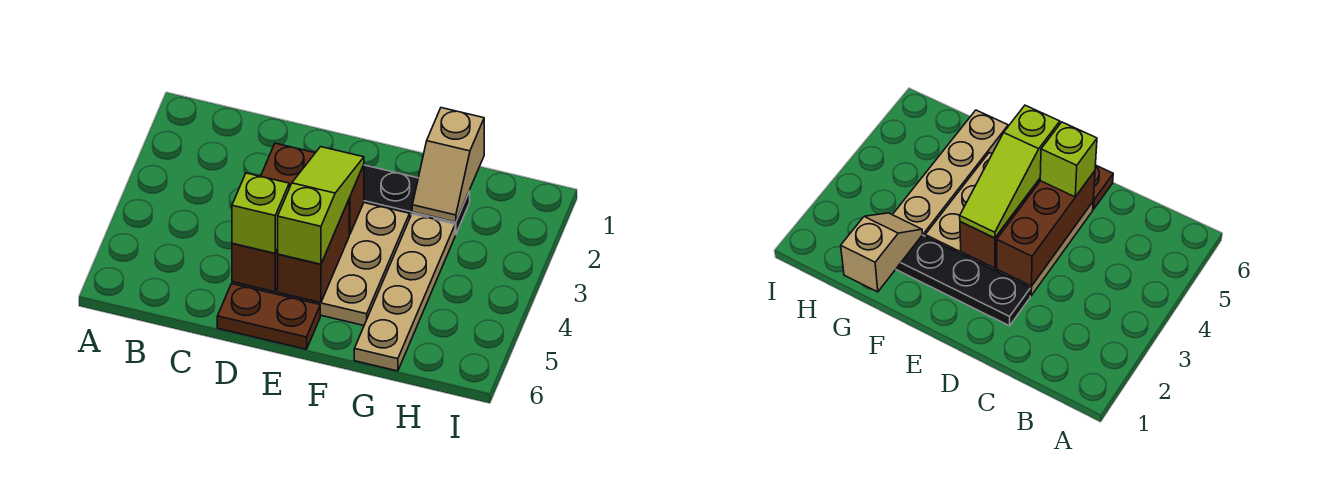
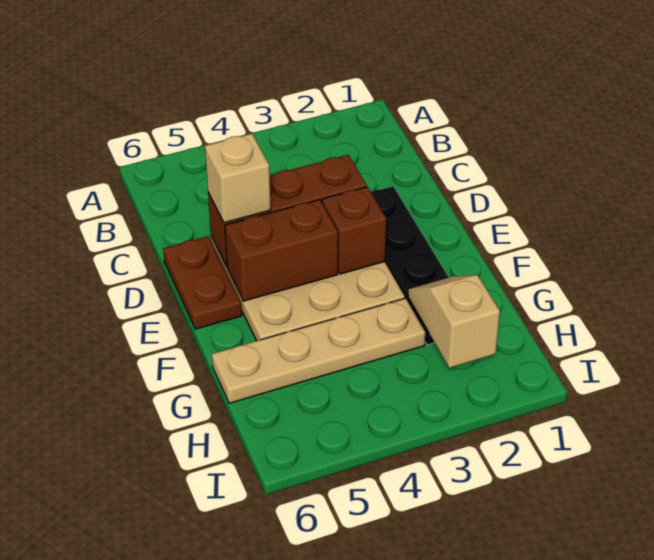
lime 1x1 brick [232,173,289,253] -> tan 1x1 brick [205,134,271,223]
lime 1x3 slope [278,147,364,264] -> none
tan 1x2 slope [412,108,484,222] -> tan 1x2 slope turned to [408,275,500,368]

